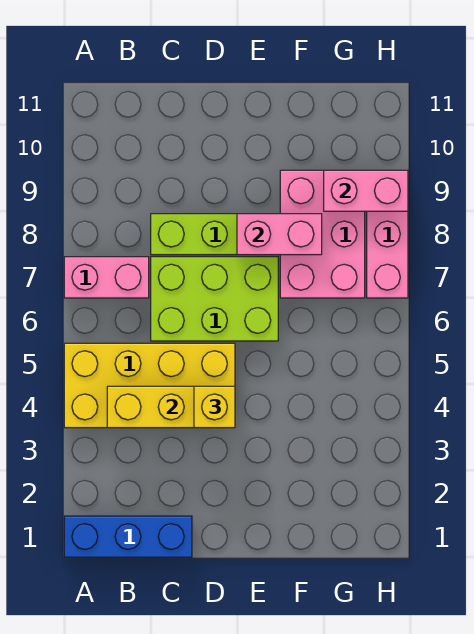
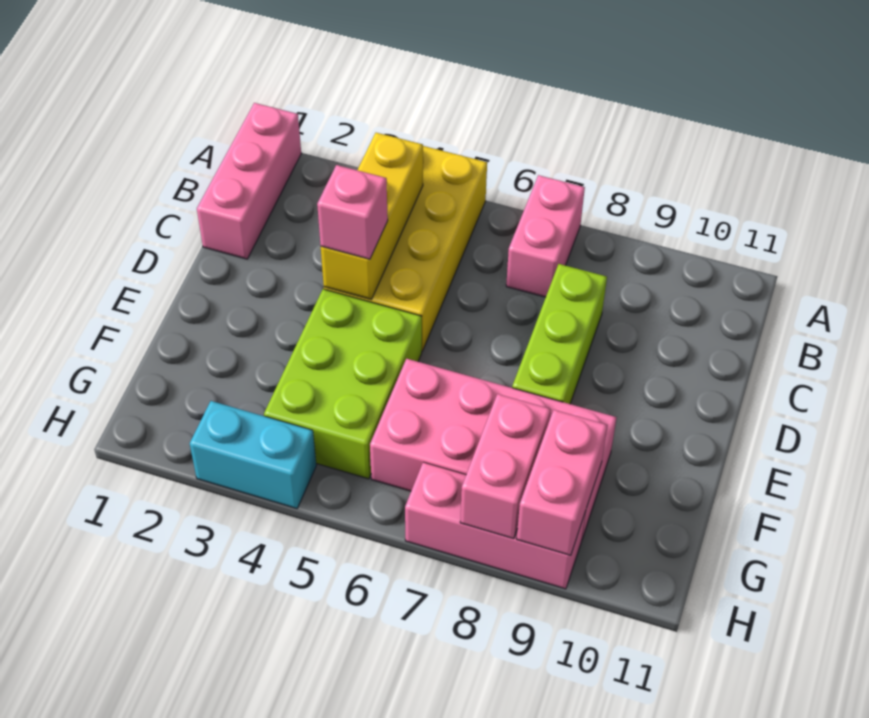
blue 1x3 brick [64,516,192,557] -> pink 1x3 brick [197,103,301,259]
lime 2x3 brick [151,257,278,341] -> lime 2x3 brick moved to [264,289,422,479]
yellow 1x1 brick [194,386,235,428] -> pink 1x1 brick [317,165,388,259]
pink 1x2 brick [237,214,322,255] -> pink 1x2 brick moved to [460,394,551,539]
pink 2x3 brick [280,170,365,298] -> pink 2x4 brick [370,359,617,541]
none -> cyan 1x2 brick [190,401,316,509]

